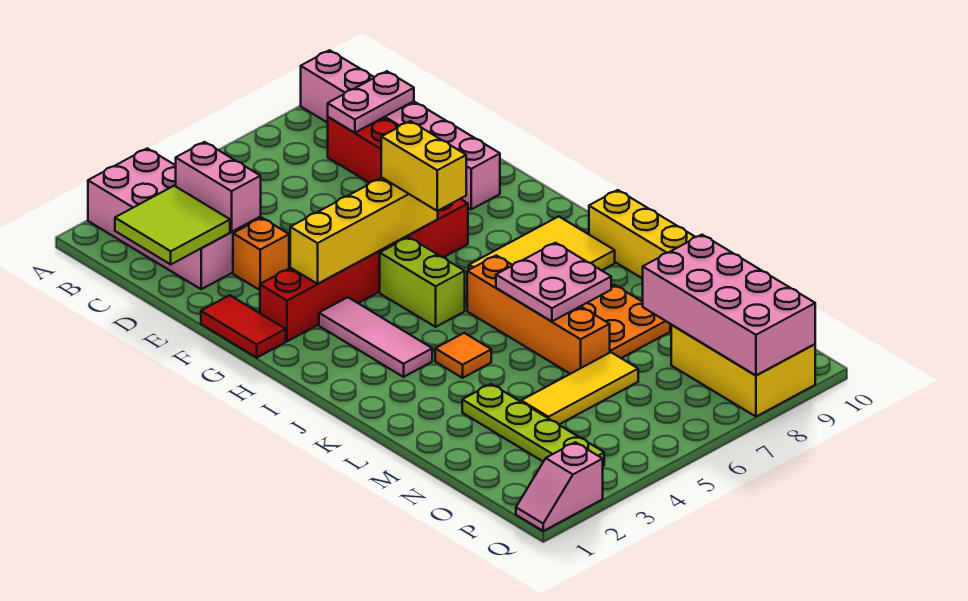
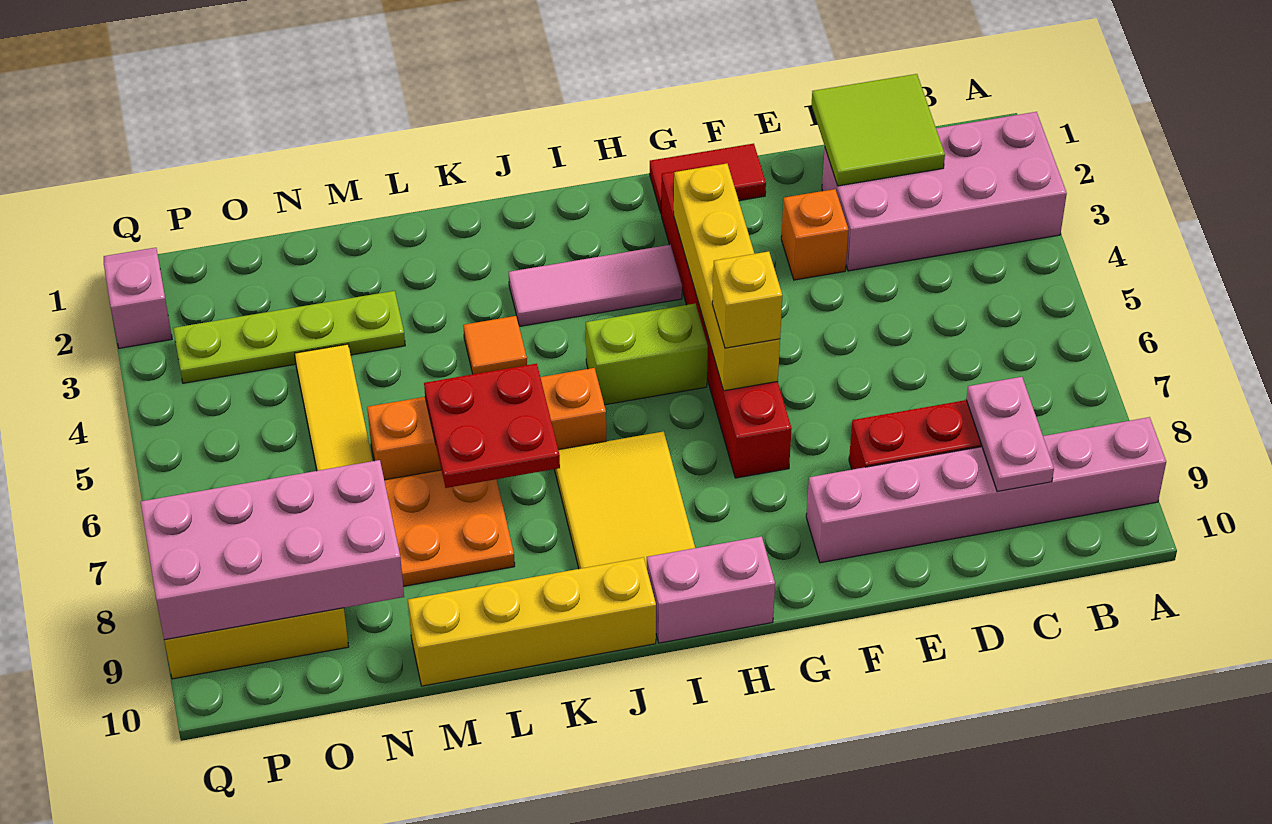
pink 1x2 brick [176,142,261,232] -> pink 1x2 brick moved to [647,536,775,643]
yellow 1x2 brick [381,121,466,211] -> yellow 1x1 brick [712,251,782,348]
pink 2x2 plate [496,243,611,321] -> red 2x2 plate [424,364,560,488]

